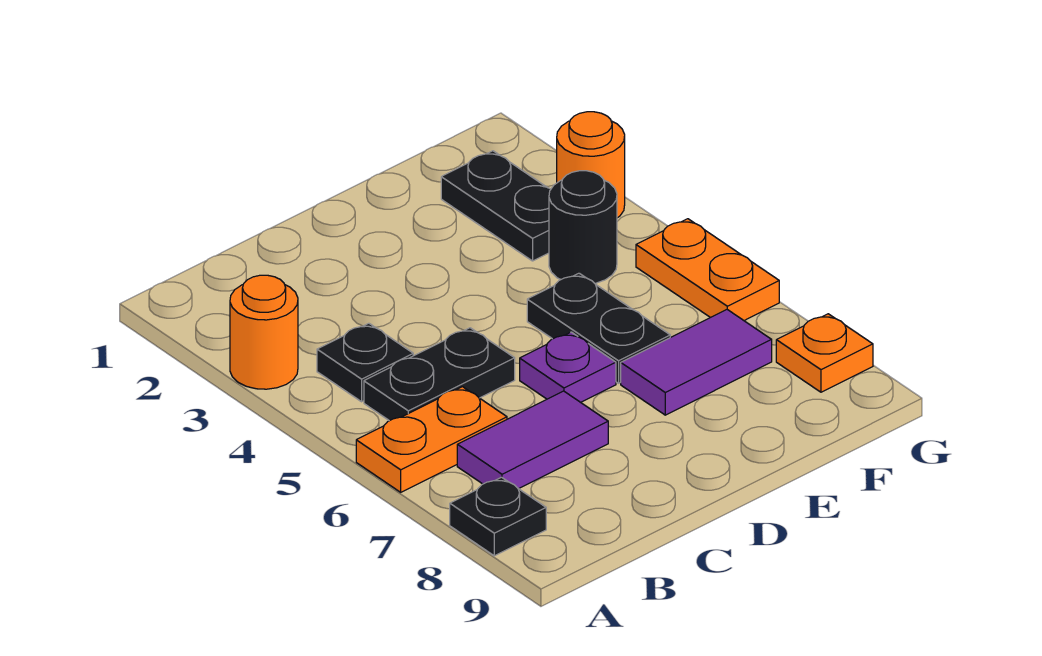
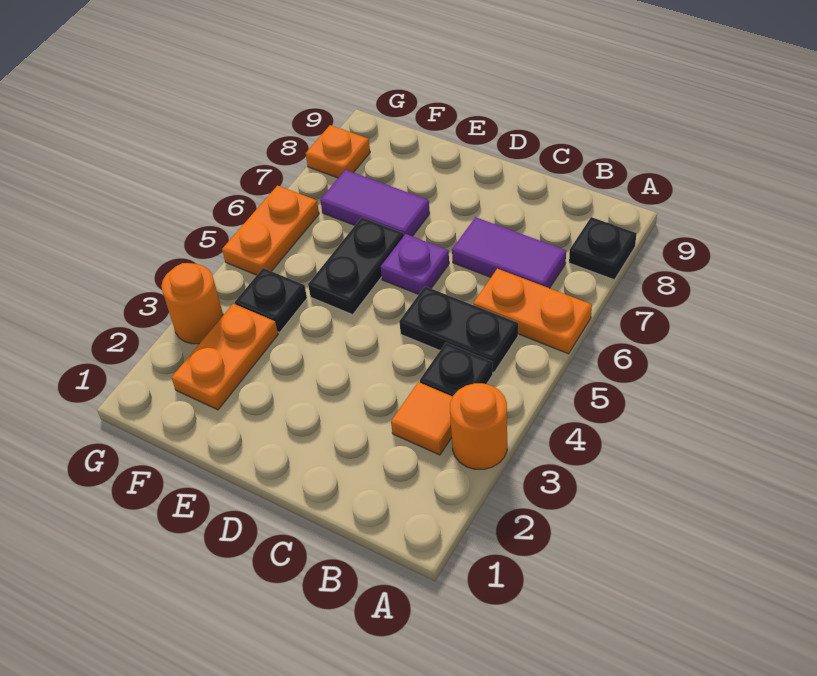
none -> orange 1x1 tile [391,382,453,455]
black 1x2 plate [441,151,551,261] -> orange 1x2 plate [172,304,278,410]
black 1x1 round brick [549,171,617,283] -> black 1x1 plate [235,268,307,333]

